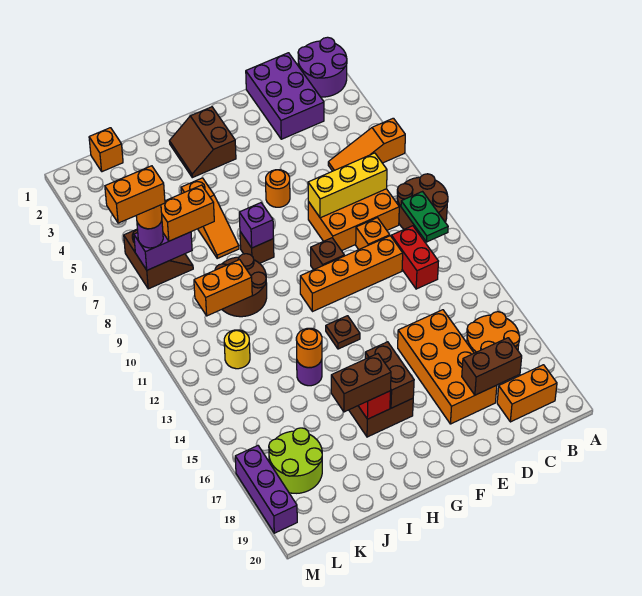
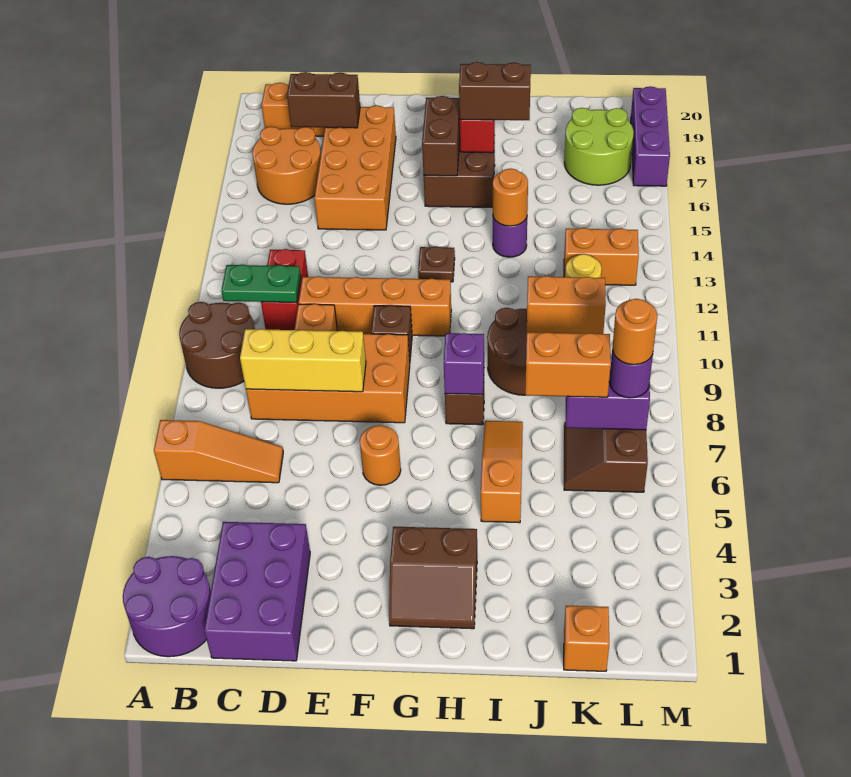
green 1x2 plate [401,192,448,242] -> green 1x2 plate turned to [221,264,301,303]
orange 2x3 brick [308,189,399,251] -> orange 2x4 brick [246,334,410,423]
brown 2x2 slope [169,107,236,178] -> brown 2x2 slope turned to [389,527,477,629]
orange 1x2 brick [105,166,165,223] -> orange 1x2 brick moved to [564,228,639,285]

